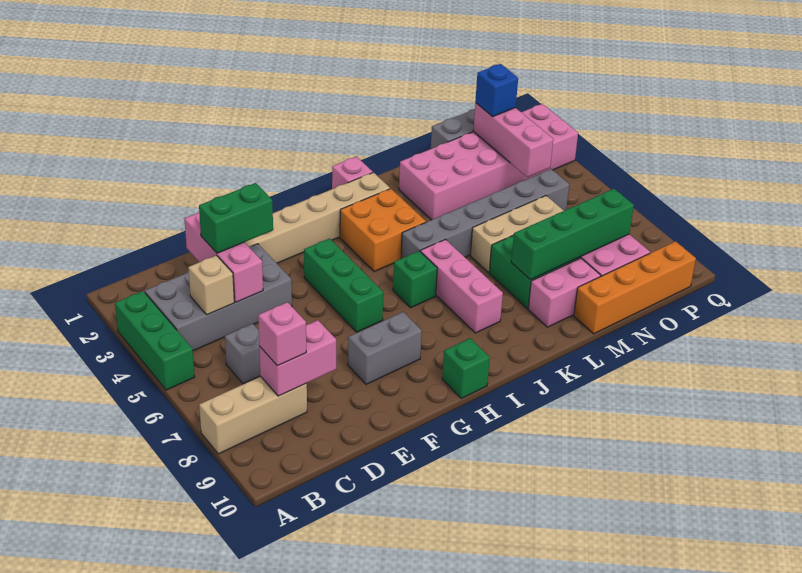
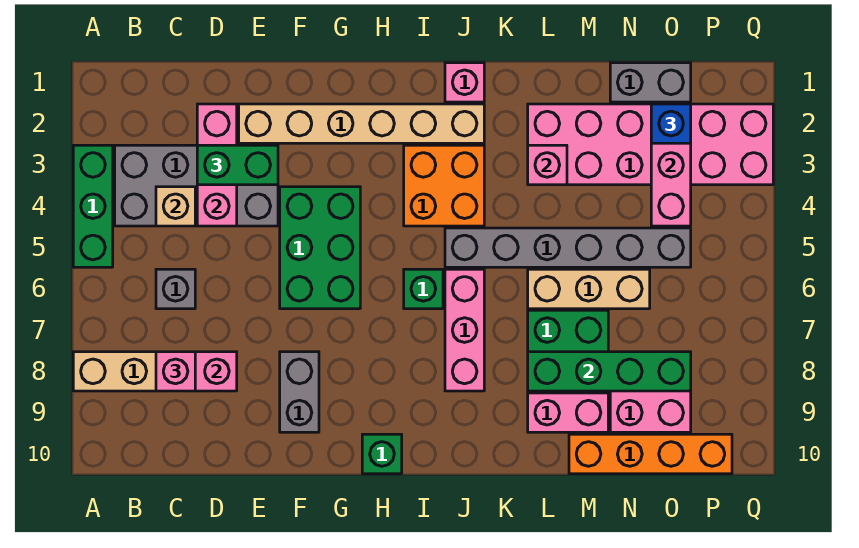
grey 1x2 brick [348,312,422,384] -> grey 1x2 brick turned to [280,352,319,432]
green 1x3 brick [304,238,383,332] -> green 2x3 brick [280,187,360,309]
none -> pink 1x1 brick [528,145,567,185]

